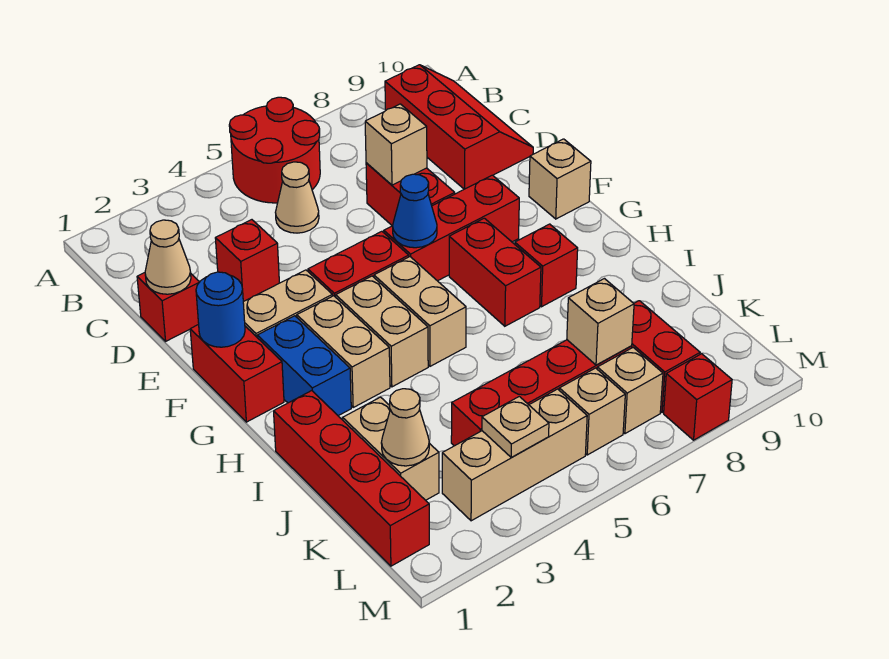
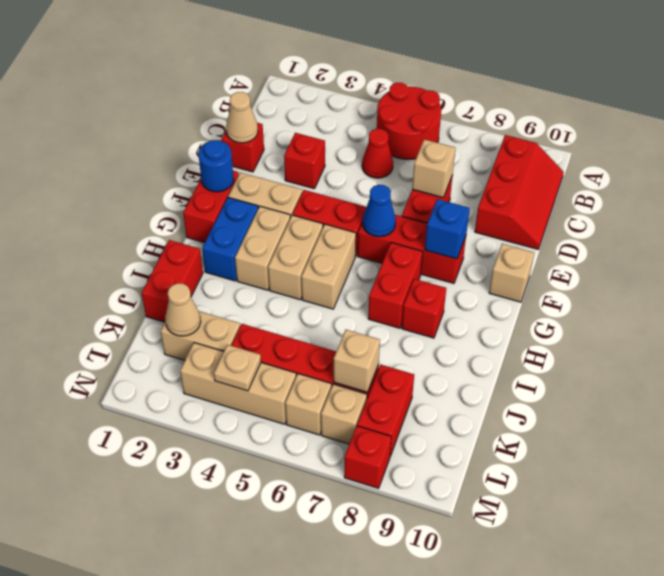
tan 1x1 cone [275,162,319,233] -> red 1x1 cone [362,129,393,178]
none -> blue 1x1 brick [425,199,470,259]
red 1x4 brick [274,391,429,566] -> red 1x2 brick [142,240,203,322]
tan 1x2 brick [343,397,439,500] -> tan 1x2 brick turned to [161,311,240,360]

